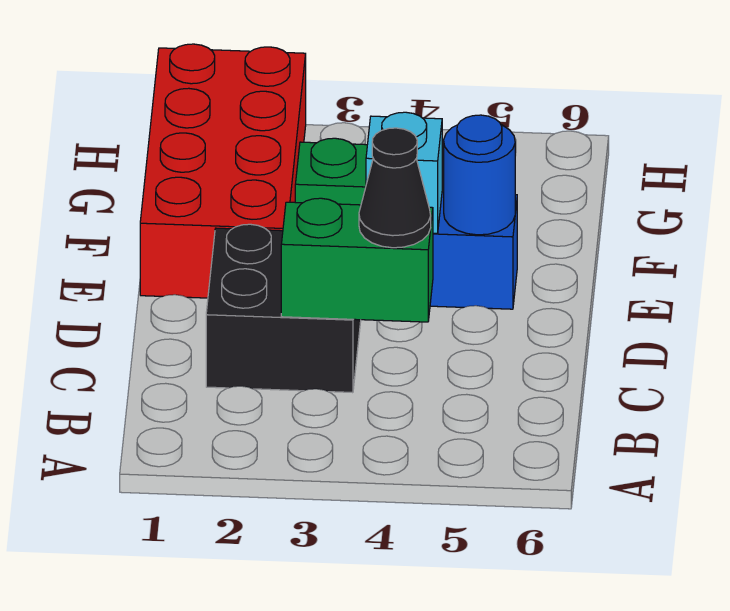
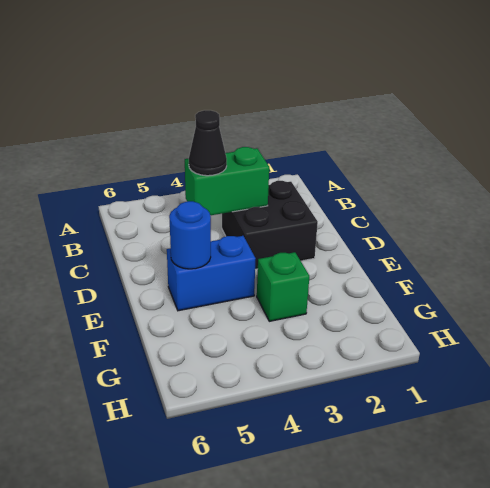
red 2x4 brick [140,44,306,298] -> none
cyan 1x1 brick [366,112,442,233] -> none

